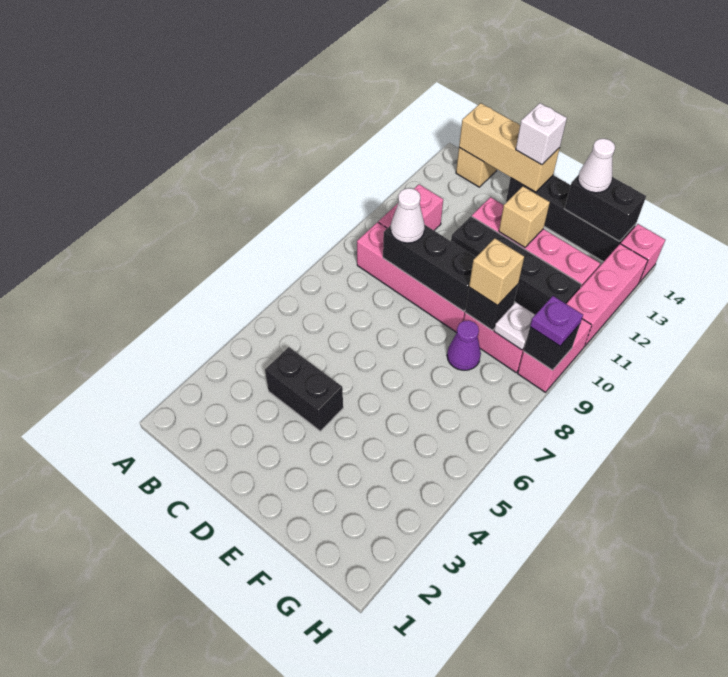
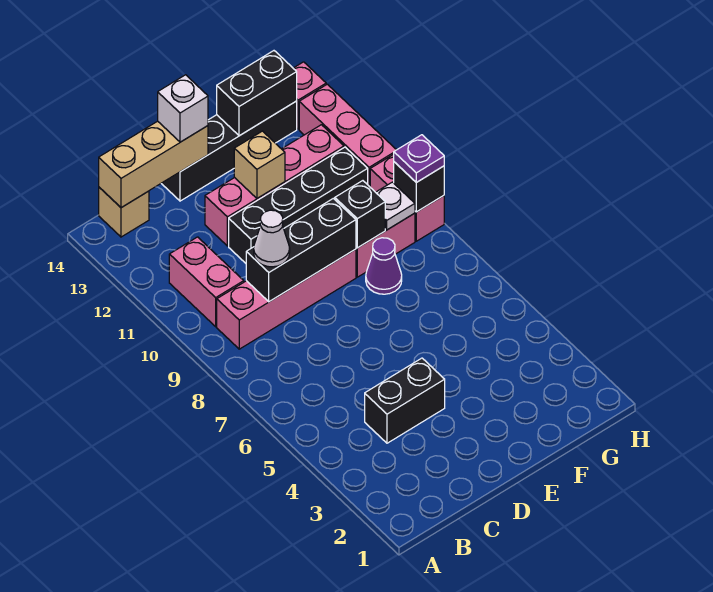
tan 1x1 brick [469,238,524,305] -> none
white 1x1 cone [578,139,615,193] -> none

